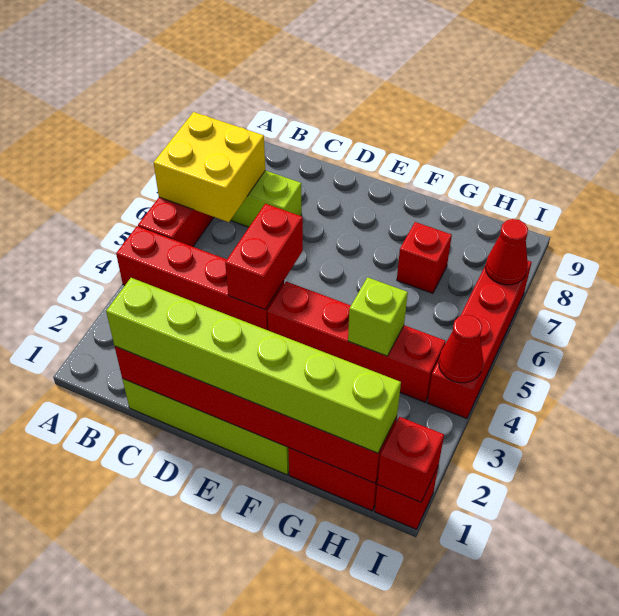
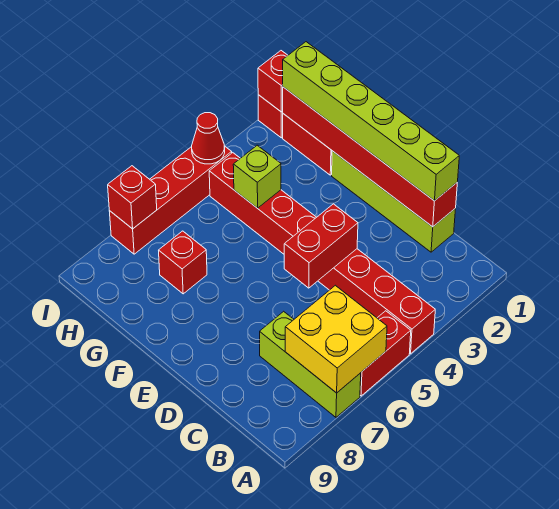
red 1x1 cone [485,219,528,285] -> red 1x1 brick [108,166,157,229]

